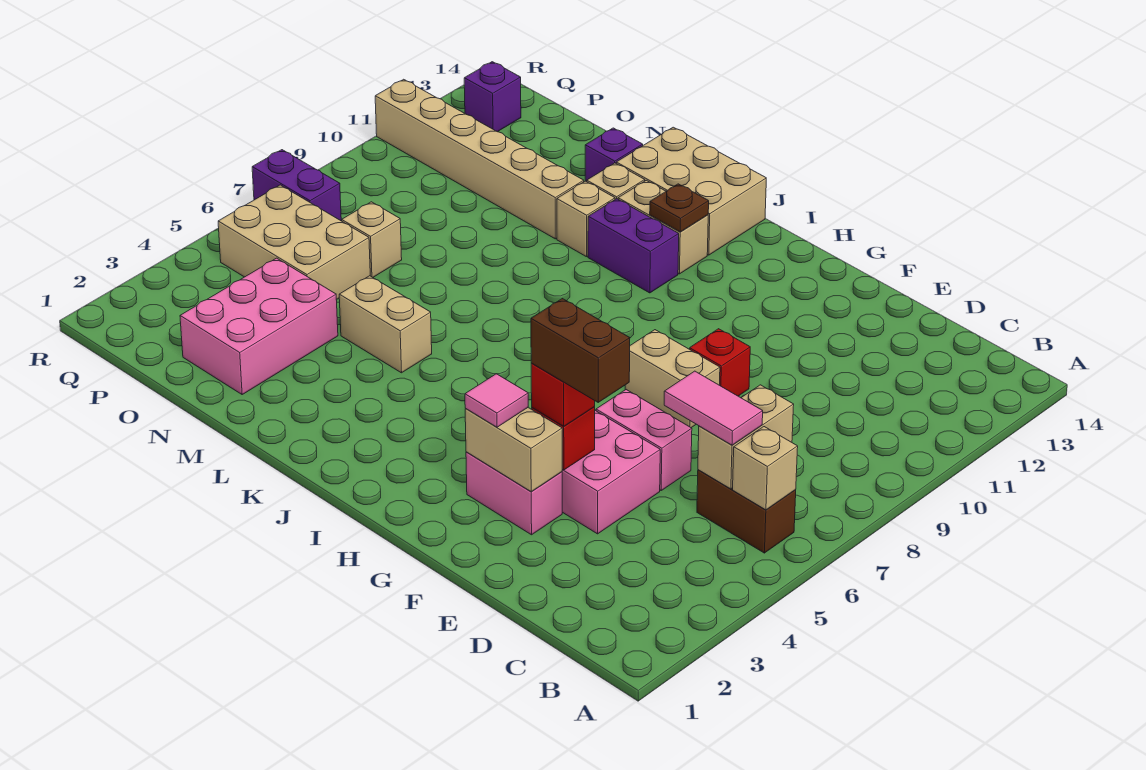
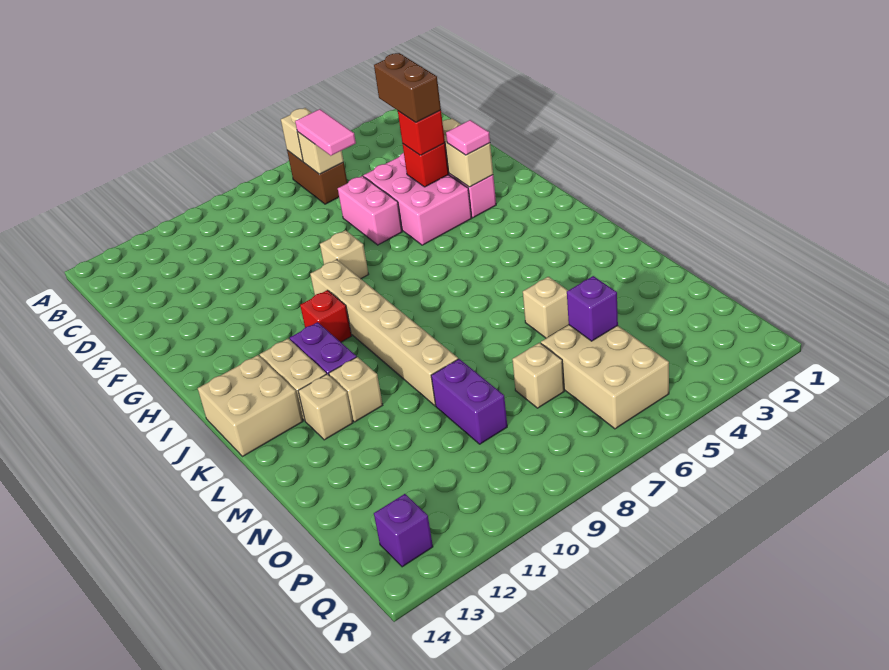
tan 1x2 brick [698,385,794,489] -> tan 1x1 brick [297,132,344,174]
tan 1x2 brick [625,330,720,428] -> tan 1x1 brick [320,230,369,279]
red 1x1 brick [690,329,750,396] -> red 1x1 brick moved to [300,290,351,342]
brown 1x1 plate [650,184,709,232] -> none
tan 2x3 brick [616,127,766,255] -> tan 2x2 brick [198,355,303,456]
tan 1x2 brick [339,276,432,373] -> tan 1x1 brick [523,277,569,338]
tan 1x6 brick [375,79,584,239] -> tan 1x6 brick moved to [310,259,458,406]
purple 1x1 brick [585,128,643,182] -> purple 1x1 brick moved to [567,276,618,341]
pink 2x3 brick [180,258,338,394] -> none
purple 1x2 brick [252,150,341,221] -> purple 1x2 brick moved to [431,359,507,444]

